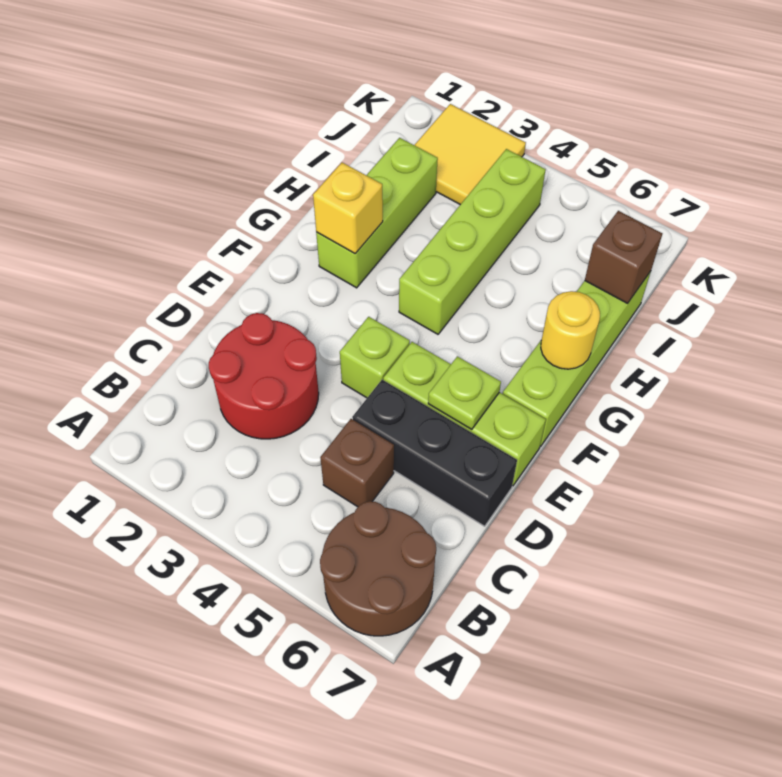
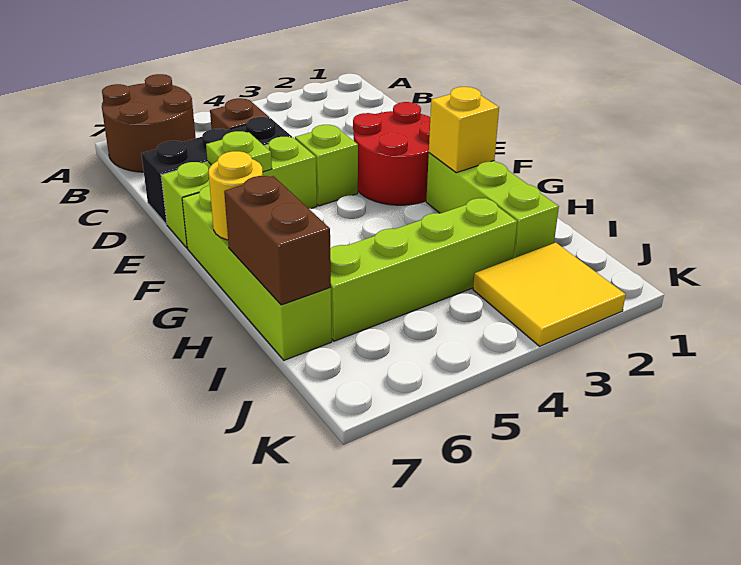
red 2x2 round brick [209,313,319,439] -> red 2x2 round brick moved to [353,102,430,205]
lime 1x4 brick [399,149,546,334] -> lime 1x4 brick turned to [330,198,517,341]
brown 1x1 brick [585,211,662,304] -> brown 1x2 brick [224,176,331,305]

